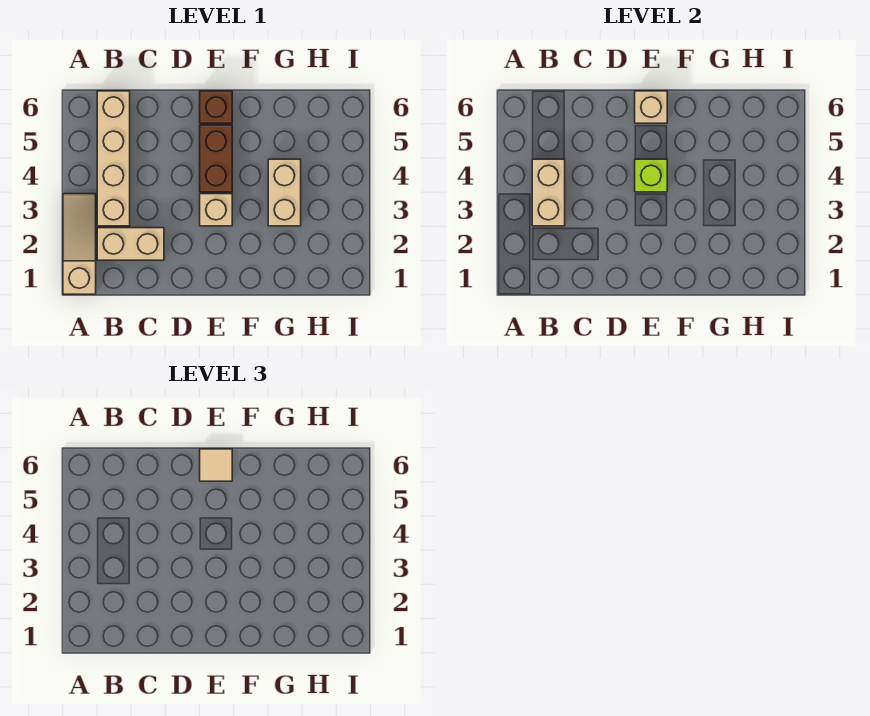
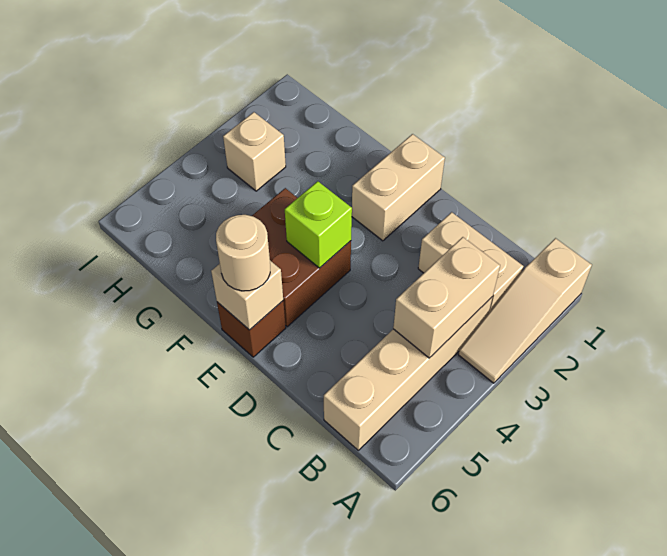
tan 1x1 brick [200,194,232,226] -> tan 1x1 brick moved to [223,112,286,191]
brown 1x2 brick [200,125,232,192] -> brown 2x2 brick [252,188,351,327]
tan 1x1 tile [200,449,232,481] -> tan 1x1 round brick [216,215,270,291]
tan 1x2 brick [268,159,301,226] -> tan 1x2 brick moved to [352,134,445,241]

